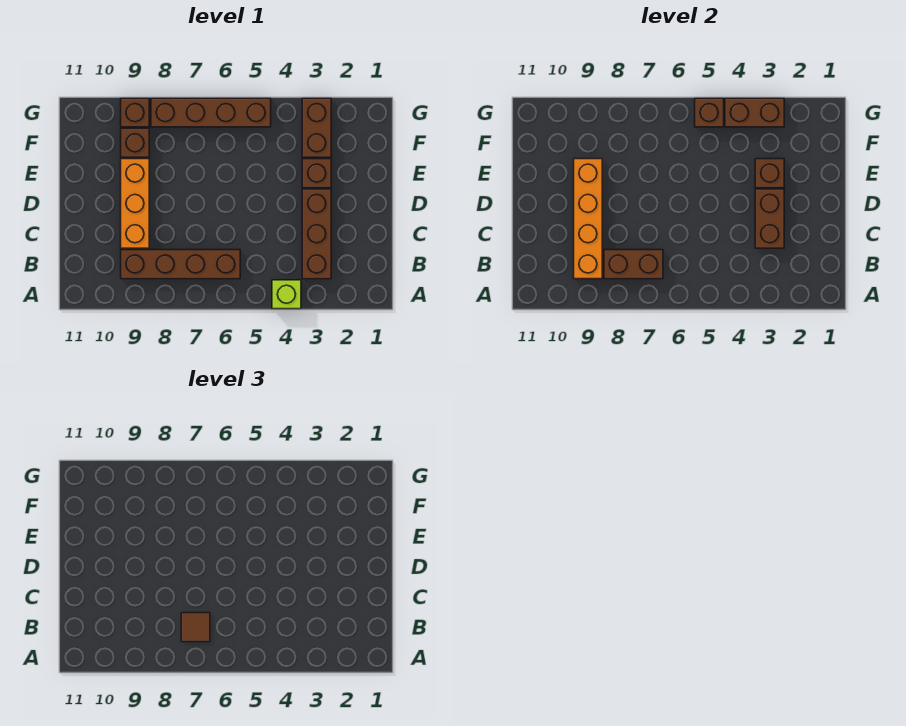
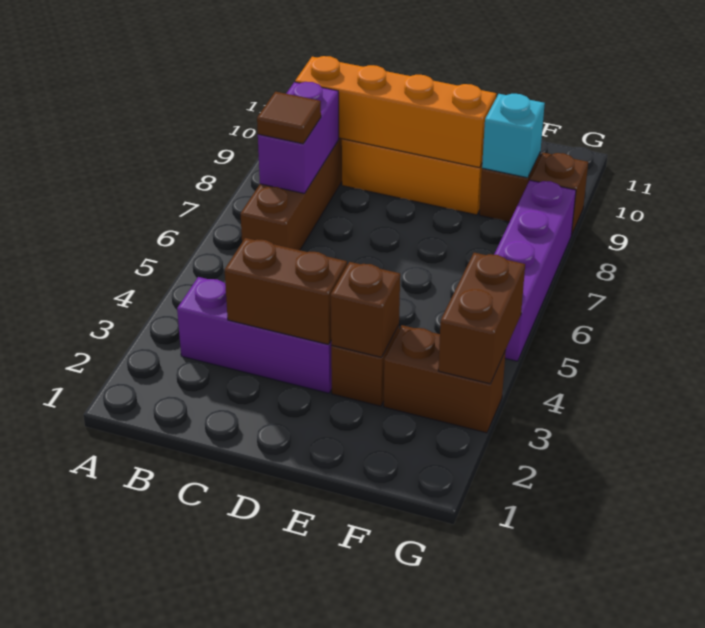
lime 1x1 brick [272,280,301,309] -> none
brown 1x3 brick [302,189,331,279] -> purple 1x3 brick [177,277,332,393]
brown 1x2 brick [604,250,663,279] -> purple 1x2 brick [258,82,339,194]
none -> cyan 1x1 brick [482,94,545,178]
brown 1x4 brick [151,98,271,127] -> purple 1x4 brick [494,180,576,361]
brown 1x1 brick [695,98,724,127] -> none

